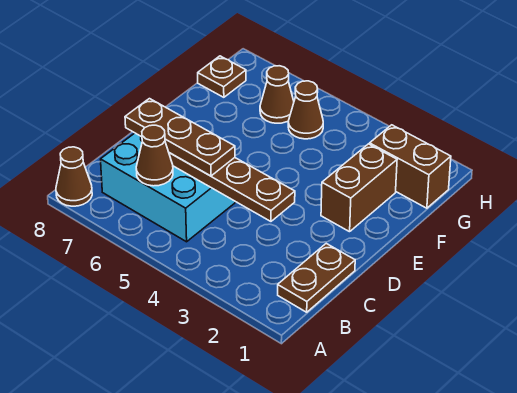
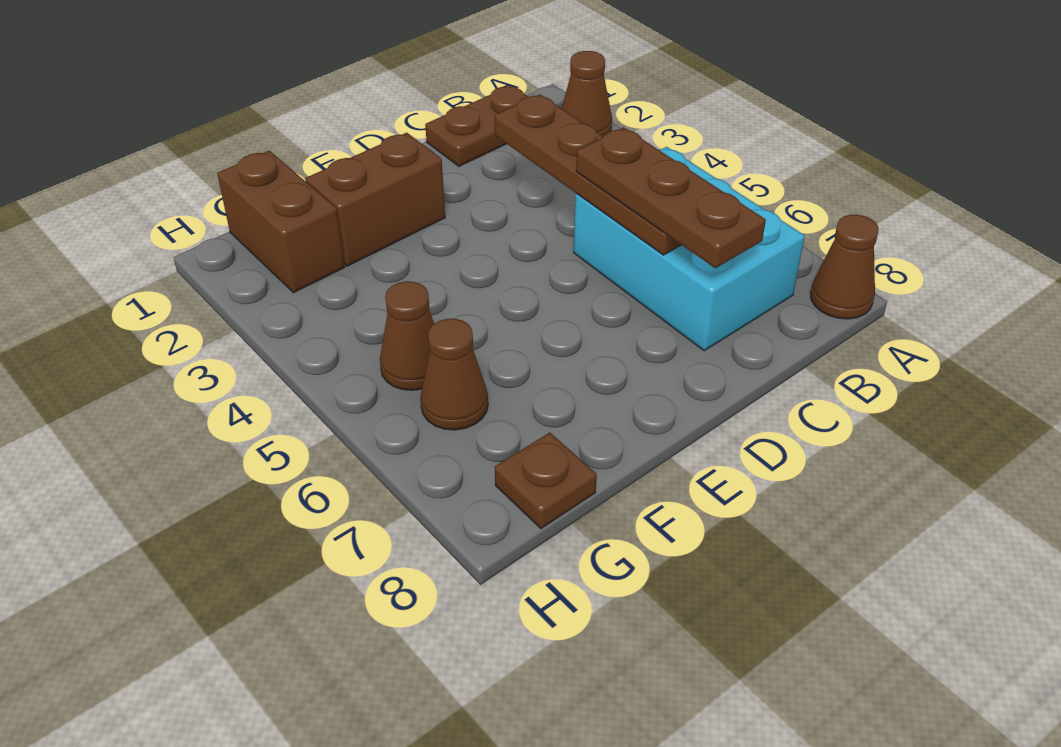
brown 1x1 cone [136,125,173,186] -> brown 1x1 cone moved to [562,51,612,136]

